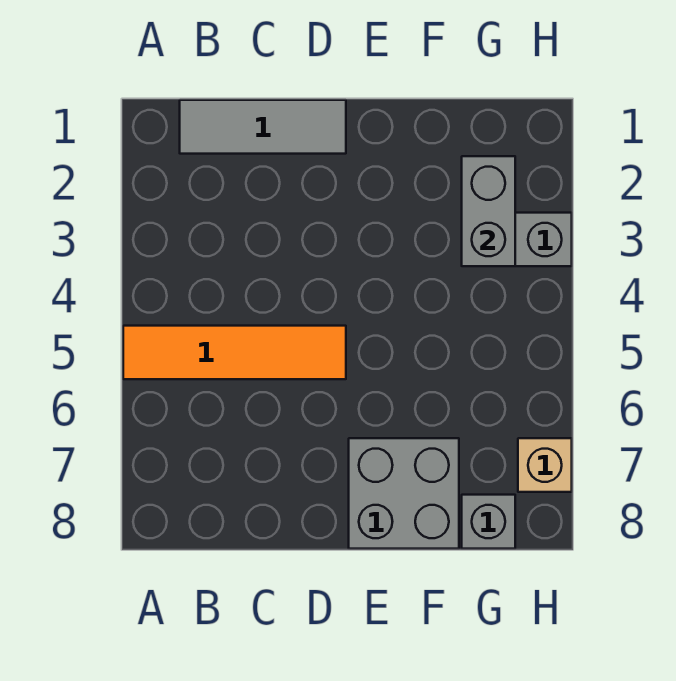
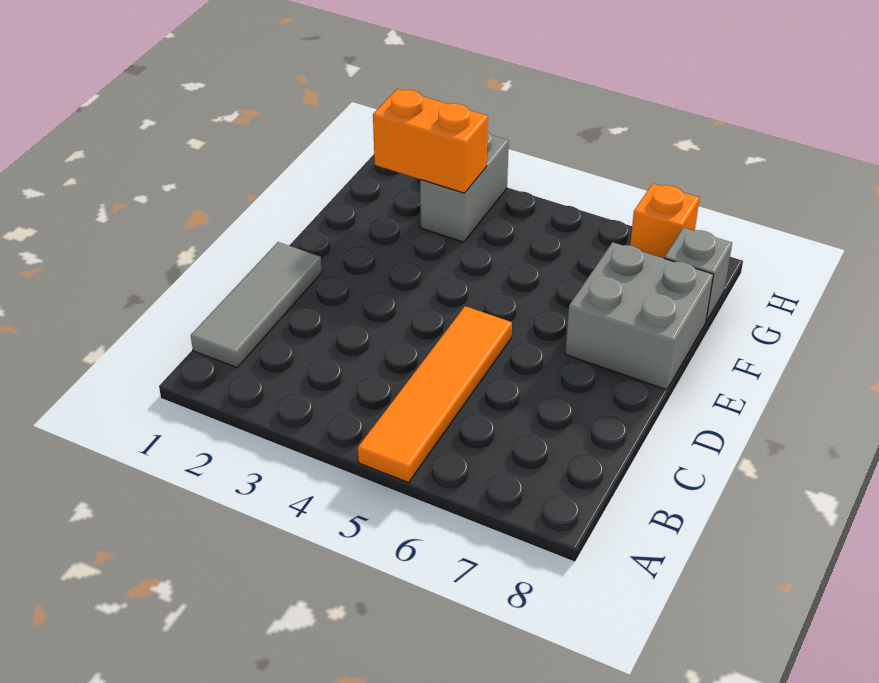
grey 1x2 brick [462,156,515,266] -> orange 1x2 brick [373,89,488,193]
tan 1x1 brick [518,438,572,492] -> orange 1x1 brick [630,183,700,258]

